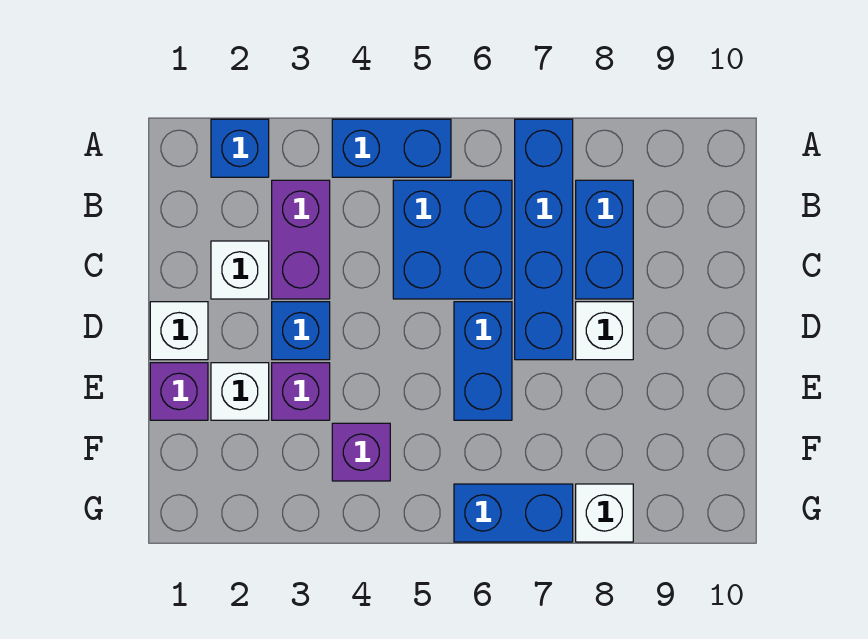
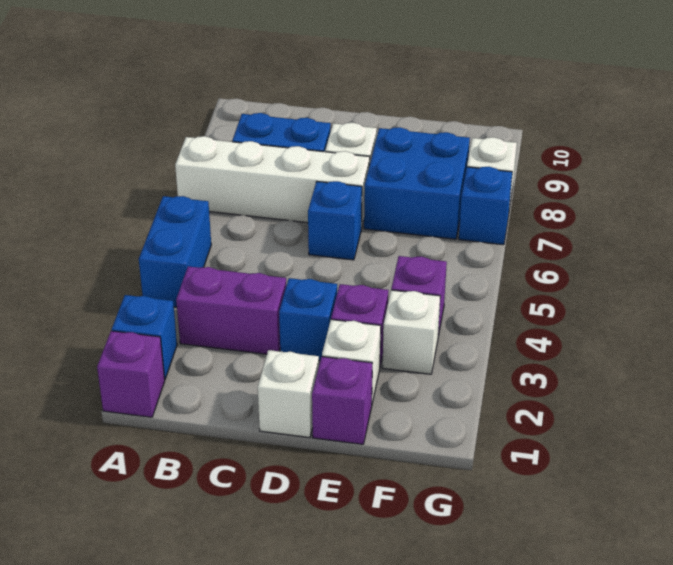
none -> purple 1x1 brick [97,331,165,417]
blue 1x4 brick [515,119,573,360] -> white 1x4 brick [175,136,370,228]
blue 2x2 brick [393,180,512,299] -> blue 2x2 brick moved to [364,127,470,239]
white 1x1 brick [211,241,269,299] -> white 1x1 brick moved to [382,290,440,374]
blue 1x2 brick [454,302,512,420] -> blue 1x1 brick [308,181,362,260]
blue 1x2 brick [454,484,573,542] -> blue 1x1 brick [459,167,512,245]

